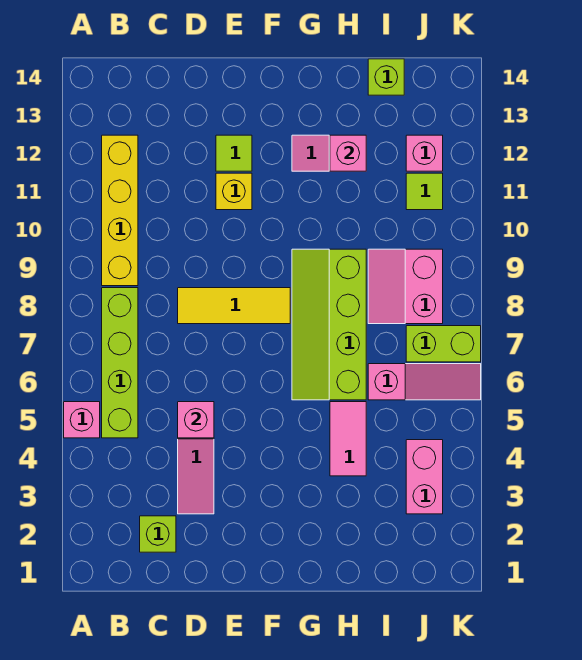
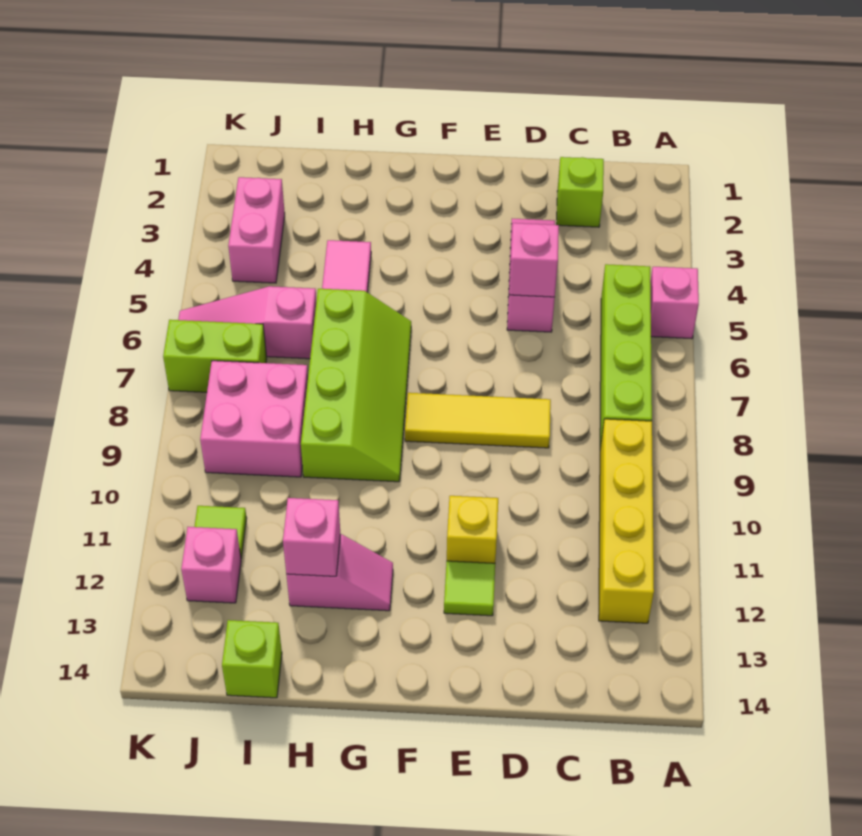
pink 2x2 slope [368,249,443,324] -> pink 2x2 brick [200,361,308,477]

